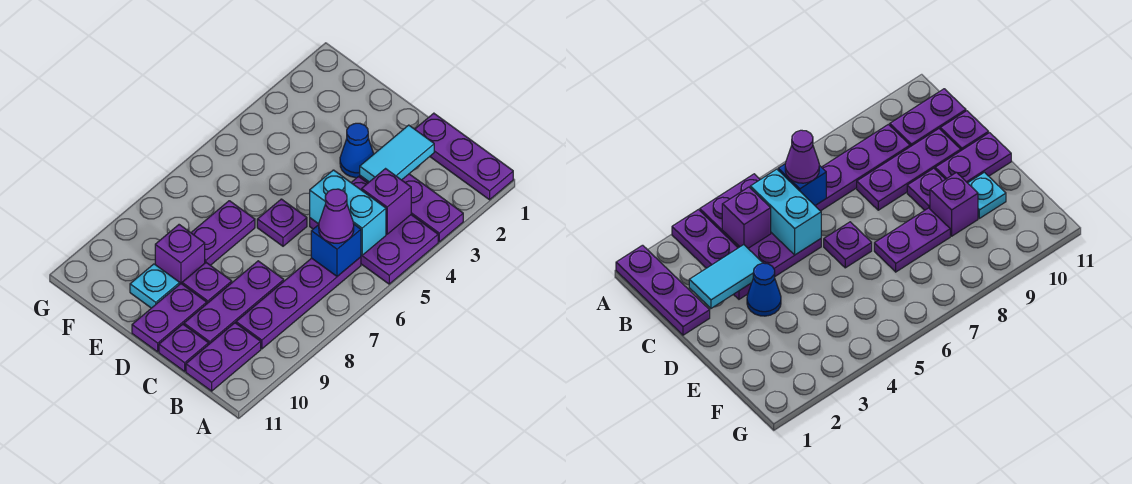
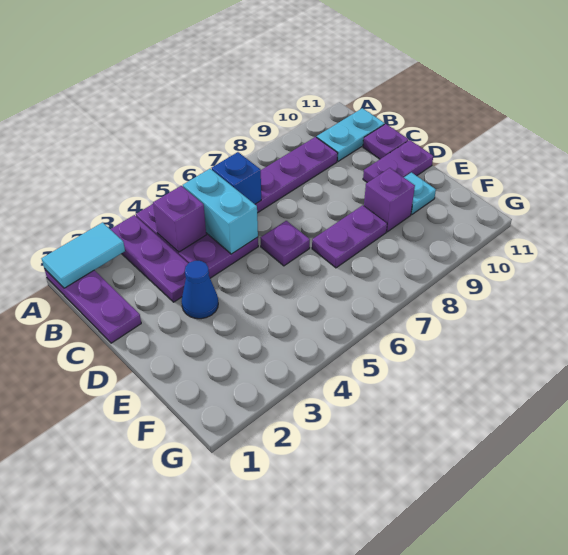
purple 1x1 cone [319,189,354,243] -> none
purple 1x2 plate [186,323,261,391] -> cyan 1x2 plate [317,108,385,161]
cyan 1x2 tile [360,125,434,182] -> cyan 1x2 tile moved to [41,222,125,288]
purple 1x3 plate [184,261,284,344] -> none
purple 1x1 plate [182,263,232,303] -> none

